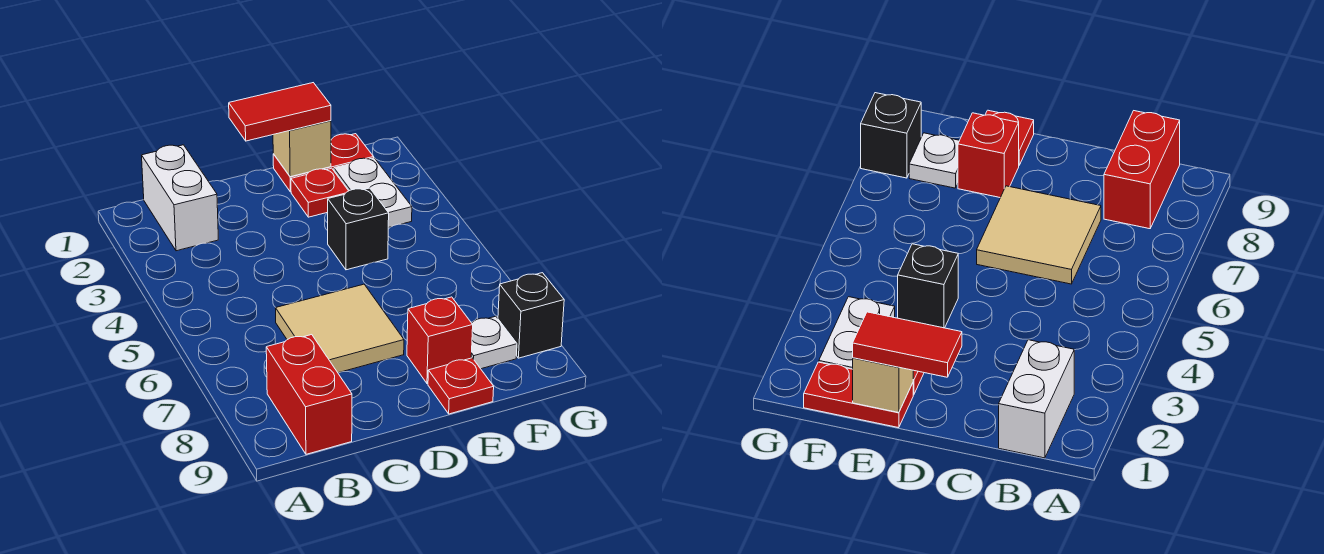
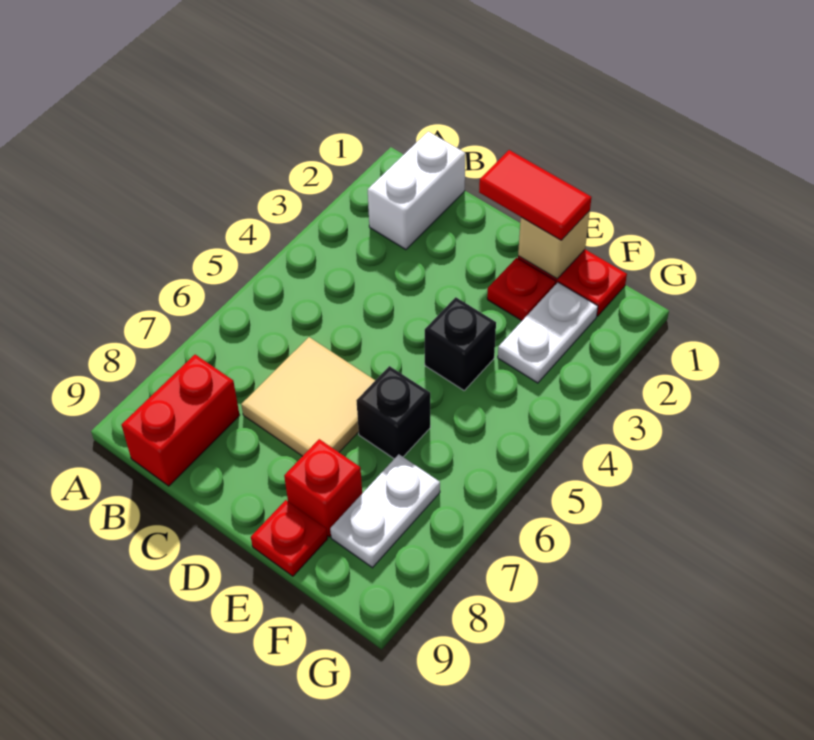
white 1x1 plate [471,316,517,369] -> white 1x2 plate [330,454,440,568]
black 1x1 brick [498,273,564,358] -> black 1x1 brick moved to [356,366,430,459]

